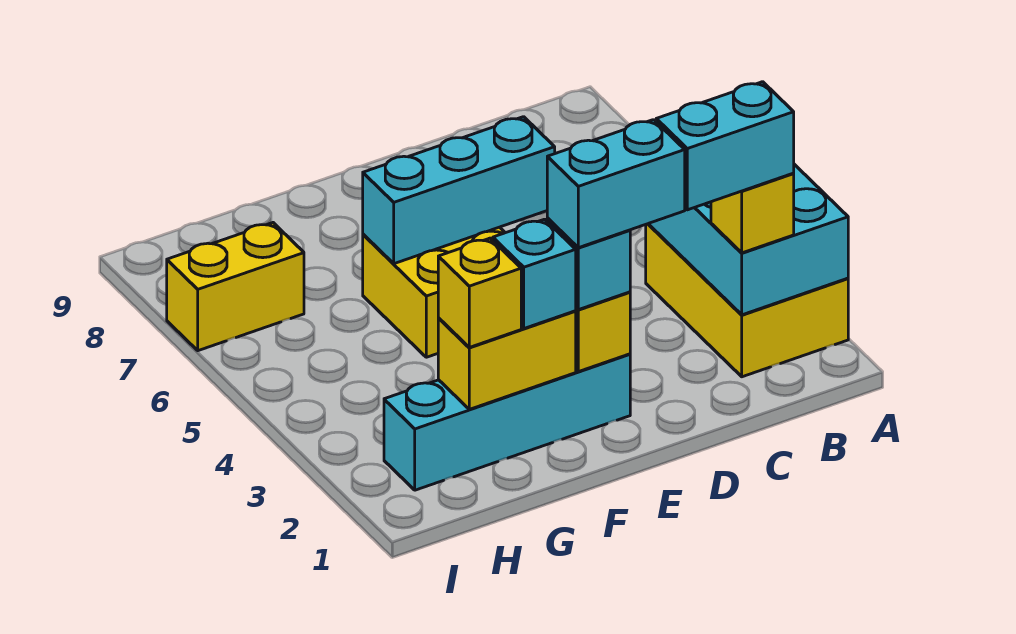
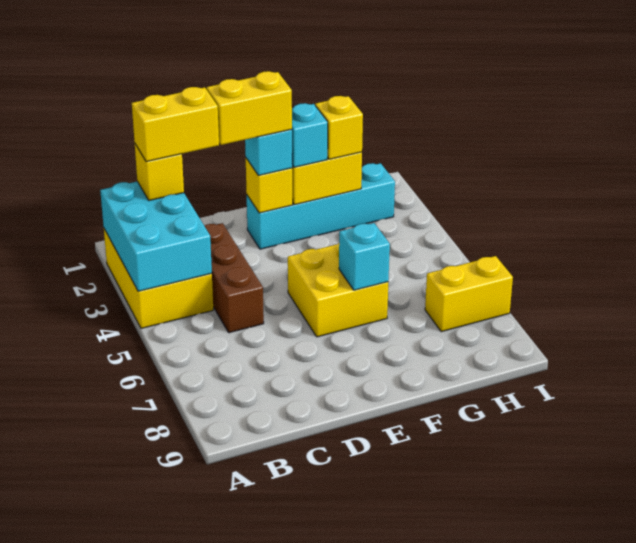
cyan 1x2 brick [656,82,794,210] -> yellow 1x2 brick [132,87,219,162]
none -> brown 1x3 brick [205,223,264,333]
cyan 1x2 brick [547,120,685,248] -> yellow 1x2 brick [207,71,292,145]
cyan 1x3 brick [363,117,555,264] -> cyan 1x1 brick [339,223,390,290]

